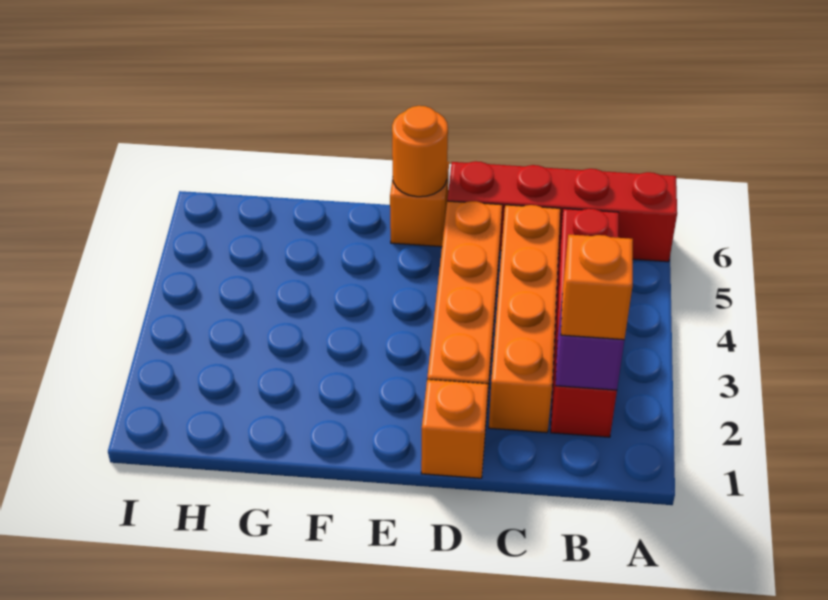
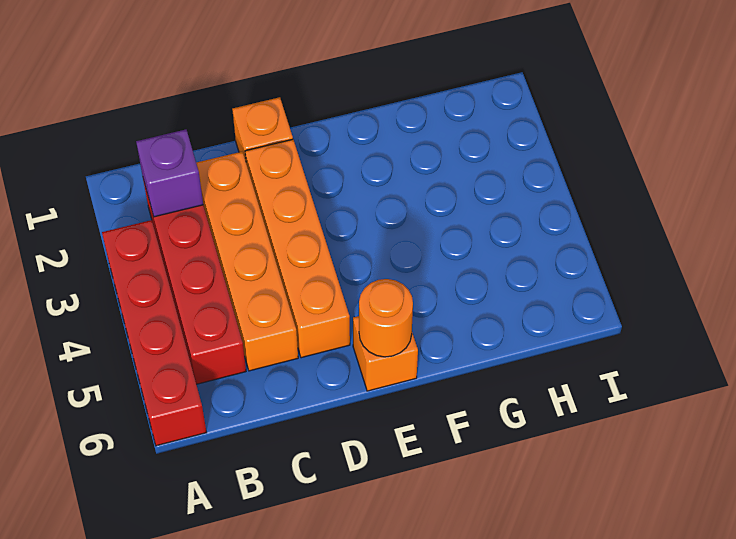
red 1x4 brick [447,161,677,262] -> red 1x4 brick turned to [102,220,207,446]
orange 1x1 brick [561,235,633,340] -> none

